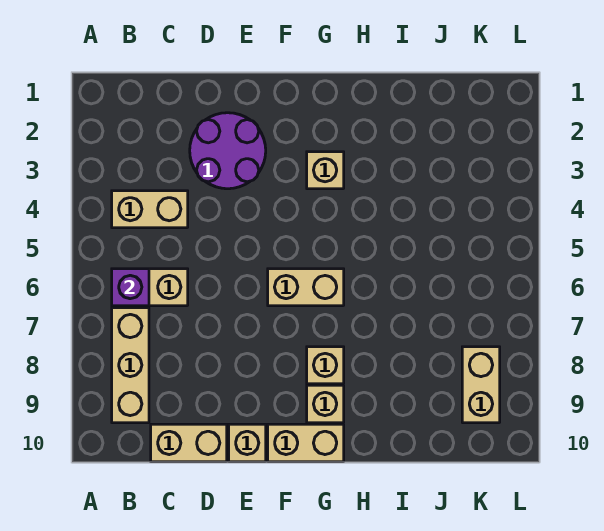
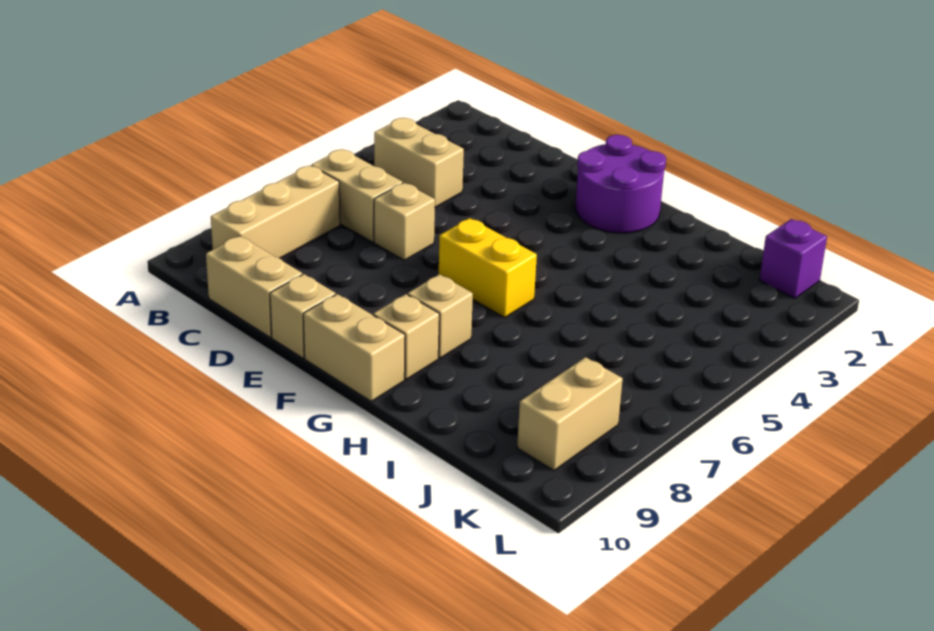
purple 1x1 brick [112,269,149,306] -> purple 1x1 brick moved to [759,219,827,299]
purple 2x2 round brick [190,113,266,189] -> purple 2x2 round brick moved to [576,135,666,233]
tan 1x2 brick [268,269,344,306] -> yellow 1x2 brick [439,218,537,318]
tan 1x1 brick [307,152,344,189] -> tan 1x1 brick moved to [374,183,435,260]

